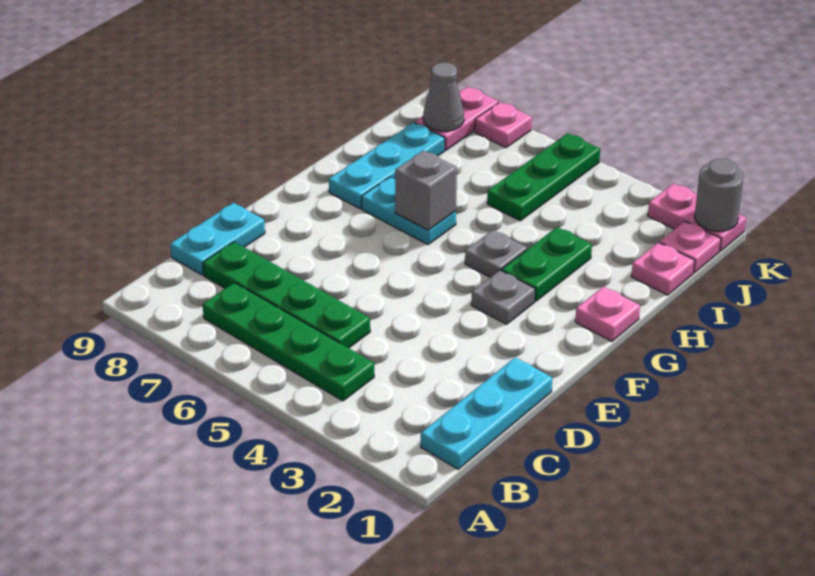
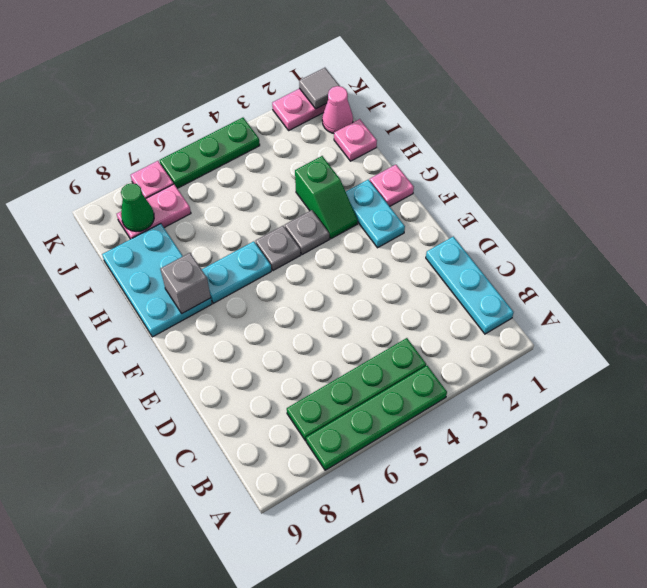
green 1x4 plate [203,242,370,348] -> green 1x4 plate moved to [306,366,447,470]
cyan 1x2 plate [170,203,265,275] -> cyan 1x2 plate moved to [346,180,405,248]
grey 1x1 plate [471,270,535,324] -> grey 1x1 plate moved to [256,226,301,271]
green 1x2 plate [501,227,592,301] -> green 1x2 slope [295,156,358,239]
grey 1x1 brick [395,150,457,230] -> grey 1x1 brick moved to [160,253,211,313]
cyan 1x3 plate [329,123,445,209] -> cyan 2x3 plate [102,224,212,337]
green 1x3 plate [487,133,600,221] -> green 1x3 plate turned to [160,118,260,188]
pink 1x1 plate [660,221,721,273] -> pink 1x1 cone [322,86,353,133]
pink 1x2 plate [415,87,499,150] -> pink 1x2 plate turned to [117,184,191,239]
grey 1x1 cone [423,63,464,131] -> green 1x1 cone [121,183,154,232]
grey 1x1 round brick [695,159,744,231] -> grey 1x1 tile [299,68,340,109]

